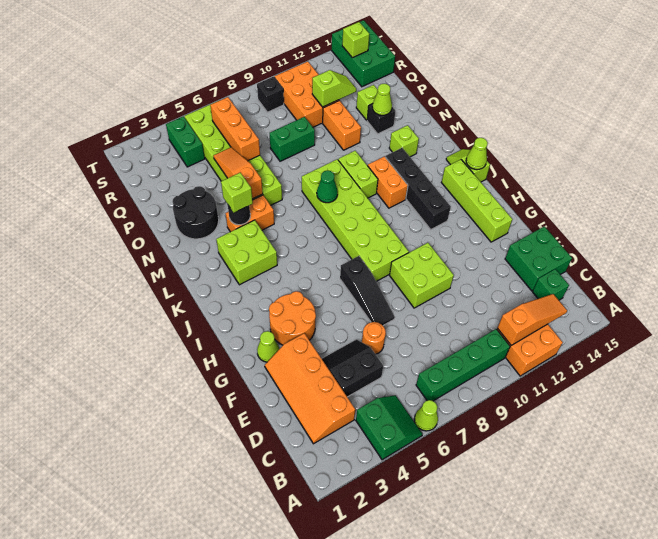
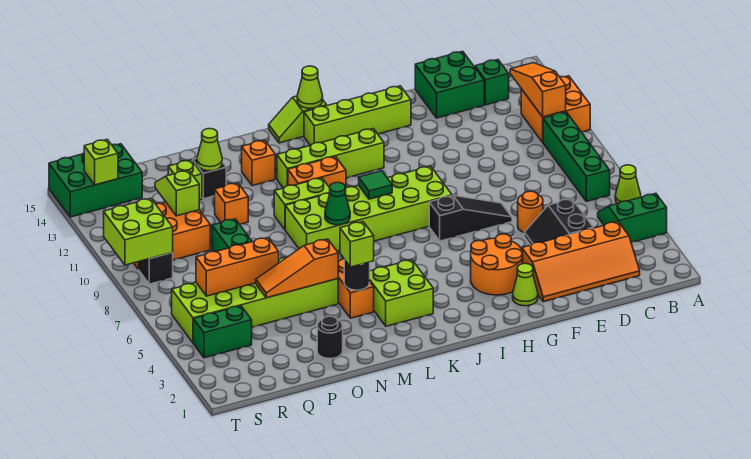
lime 2x2 brick [390,243,454,308] -> lime 2x2 brick moved to [104,198,173,265]
black 1x4 brick [385,148,451,230] -> lime 1x4 brick [277,129,384,188]
none -> green 1x1 tile [359,171,392,199]
lime 1x1 brick [389,125,419,157] -> orange 1x1 brick [242,140,275,186]
black 2x2 round brick [173,186,219,239] -> black 1x1 round brick [317,316,343,359]
orange 1x2 brick [323,101,361,150] -> orange 1x1 brick [215,183,248,224]

